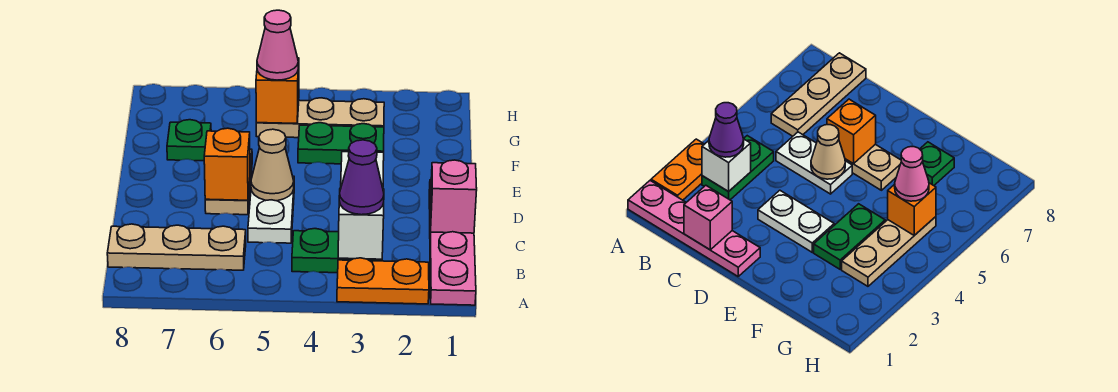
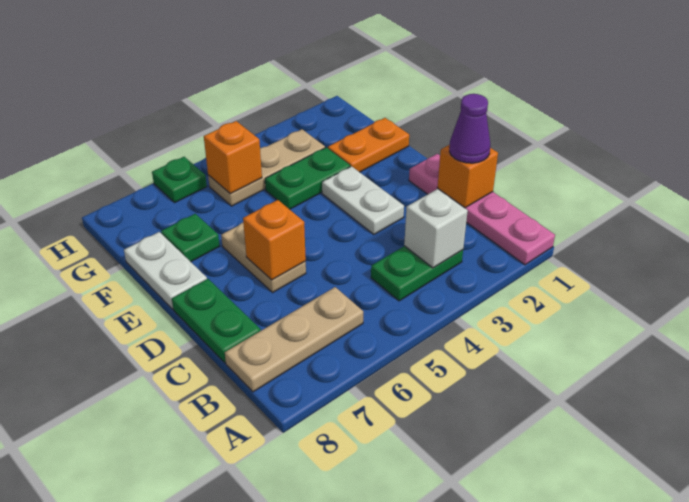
orange 1x2 plate [337,258,429,304] -> orange 1x2 plate moved to [328,118,409,172]
purple 1x1 cone [339,140,384,215] -> purple 1x1 cone moved to [449,94,490,163]
pink 1x1 brick [430,160,477,233] -> orange 1x1 brick [437,145,498,208]
white 1x2 plate [248,176,294,243] -> white 1x2 plate moved to [124,232,207,309]
none -> green 1x2 plate [172,279,261,363]
tan 1x1 cone [251,129,294,201] -> none
pink 1x1 cone [257,10,298,80] -> none
none -> green 1x1 plate [152,157,207,202]

